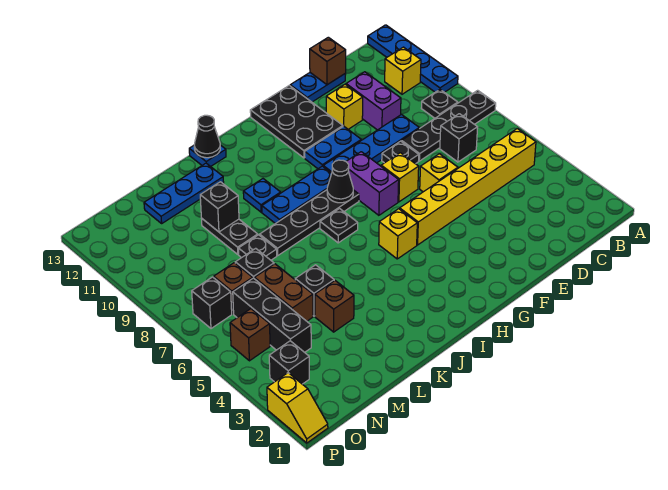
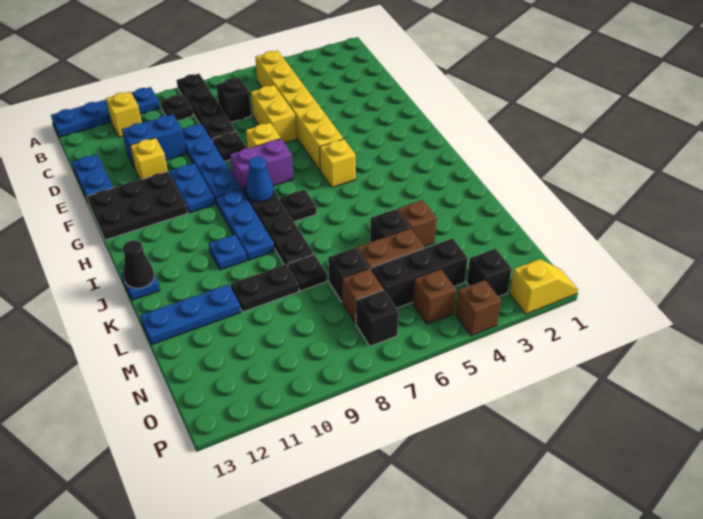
purple 1x2 brick [346,72,401,130] -> blue 1x2 brick [122,114,186,168]
brown 1x1 brick [310,37,346,85] -> brown 1x1 brick moved to [456,280,501,336]
yellow 1x1 brick [420,154,458,192] -> yellow 1x2 brick [251,85,296,143]
black 1x1 cone [327,160,353,203] -> blue 1x1 cone [246,156,274,202]
blue 1x3 plate [144,163,224,223] -> blue 1x3 plate turned to [140,284,241,345]
black 1x1 brick [200,182,239,232] -> none

